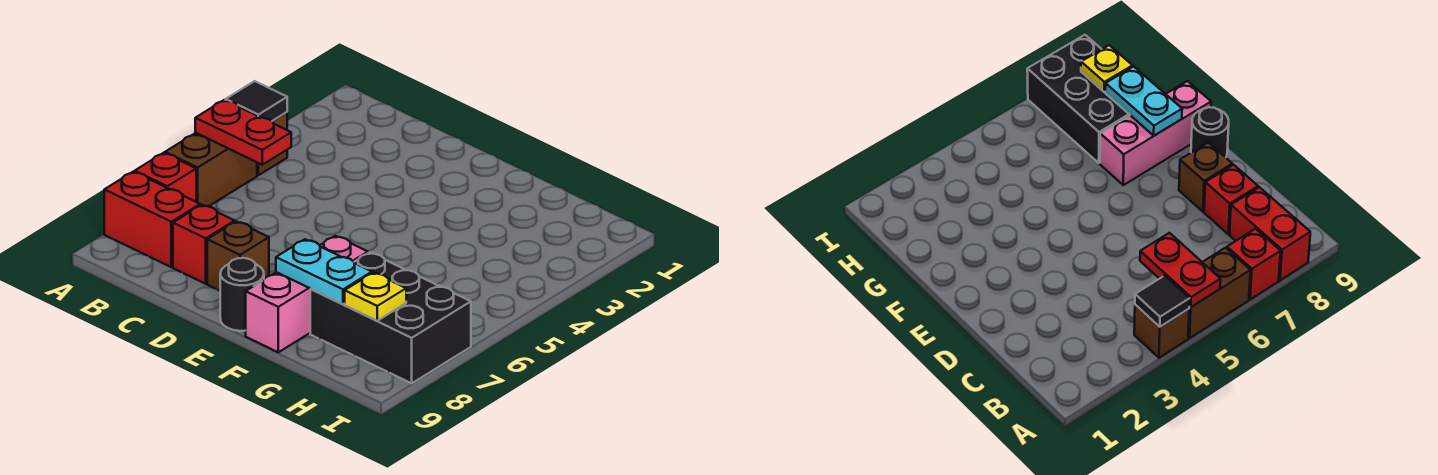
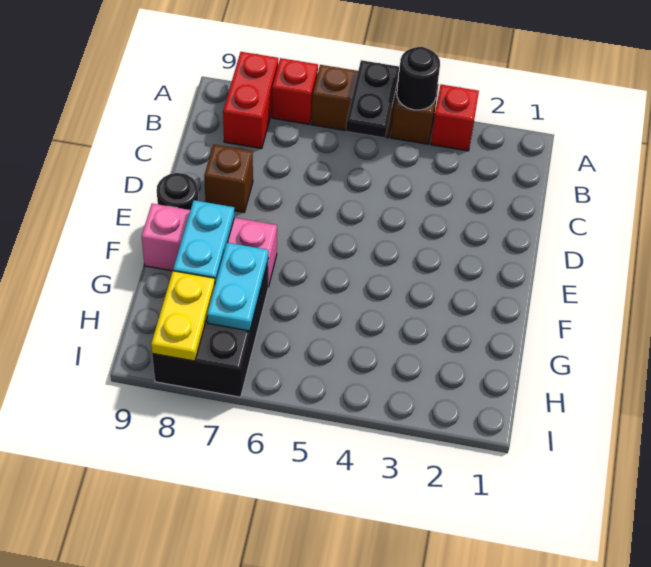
black 1x1 tile [226,81,287,121] -> black 1x1 round brick [397,47,440,110]
red 1x2 plate [195,100,291,165] -> black 1x2 plate [346,60,399,138]
red 1x1 brick [173,205,235,284] -> red 1x1 brick moved to [431,85,479,151]
none -> cyan 1x2 plate [207,243,268,331]
yellow 1x1 plate [345,273,406,321] -> yellow 1x2 plate [151,271,215,361]

